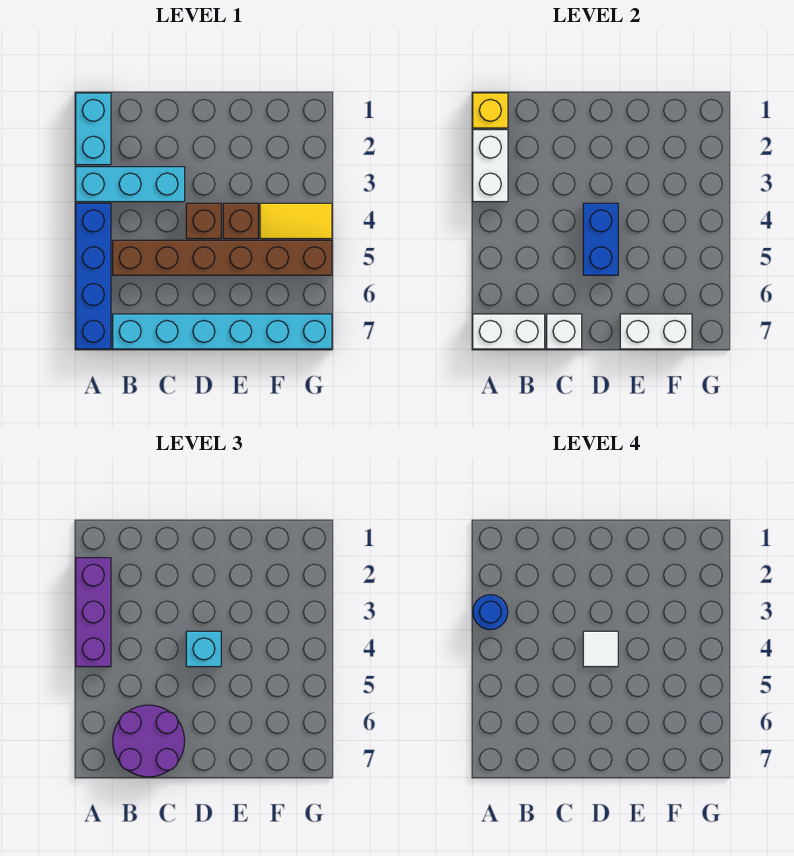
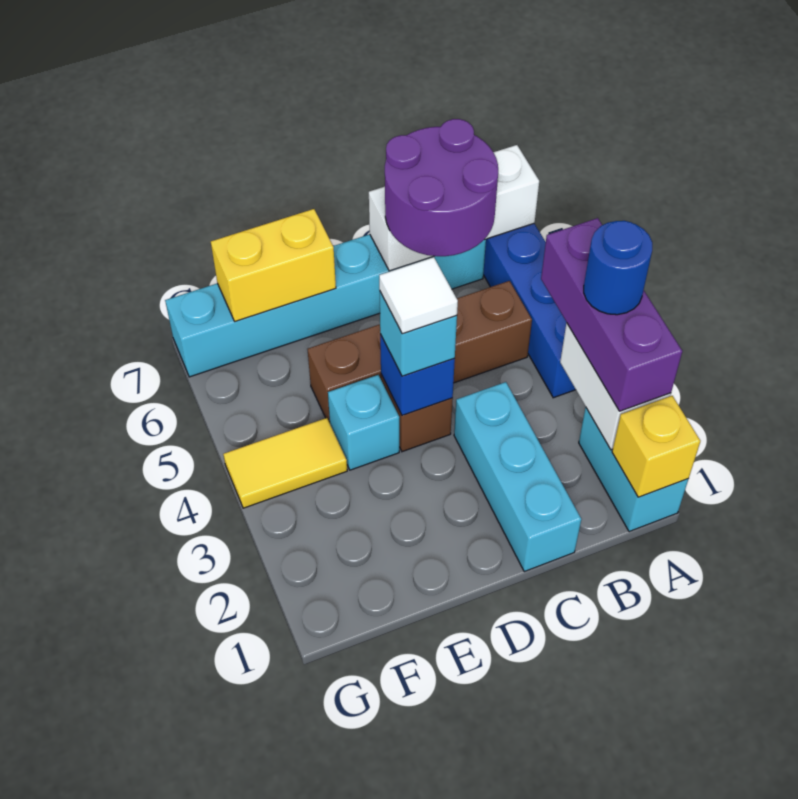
cyan 1x3 brick [76,167,185,202] -> cyan 1x3 brick turned to [454,382,581,571]
brown 1x6 brick [113,240,332,275] -> brown 1x4 brick [308,281,532,423]
blue 1x2 brick [583,203,618,275] -> blue 1x1 brick [380,334,455,415]
brown 1x1 brick [223,203,258,239] -> cyan 1x1 brick [328,375,399,470]
white 1x2 brick [620,314,692,349] -> yellow 1x2 brick [211,209,336,322]

